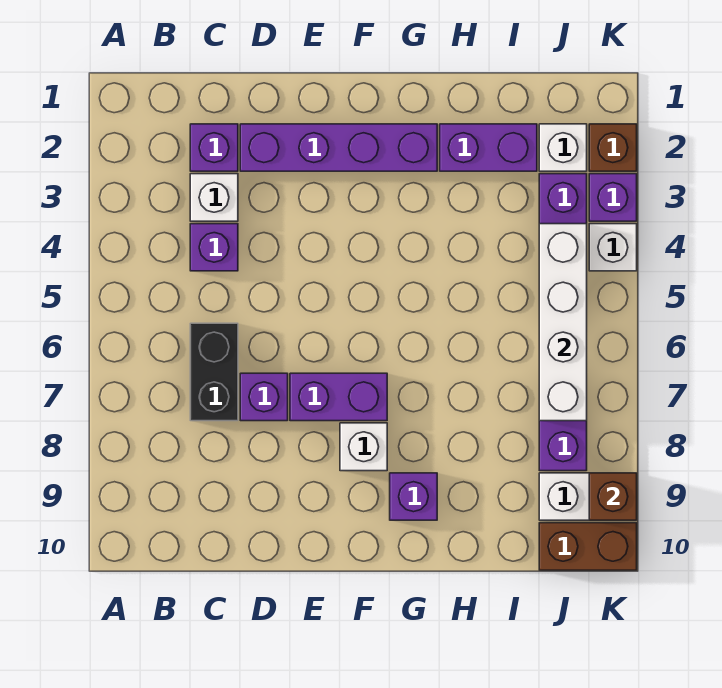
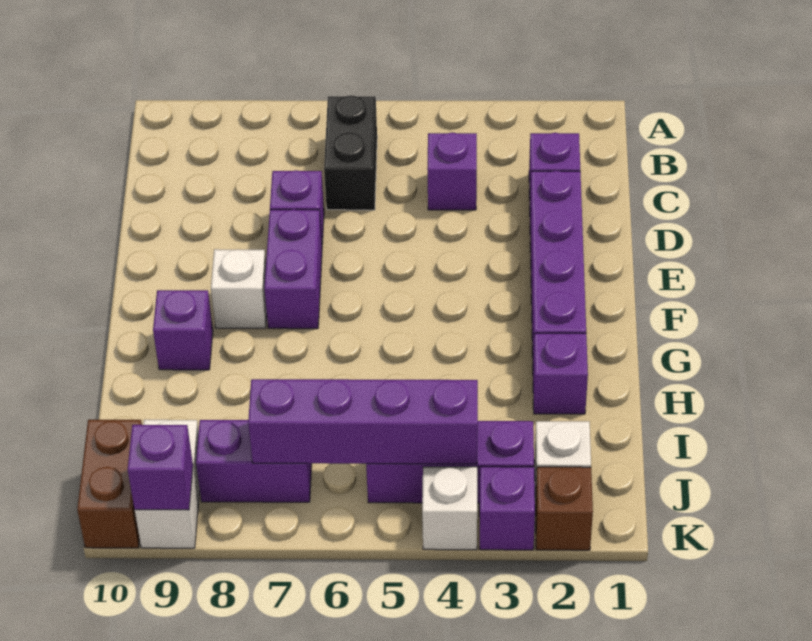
white 1x1 brick [190,174,238,221] -> none
black 1x2 brick [190,323,238,421] -> black 1x2 brick turned to [324,95,377,210]
purple 1x2 brick [440,124,537,171] -> purple 1x1 brick [533,333,588,414]
white 1x4 brick [539,224,587,421] -> purple 1x4 brick [248,379,478,464]
brown 1x1 brick [589,473,637,520] -> purple 1x1 brick [128,425,193,510]

